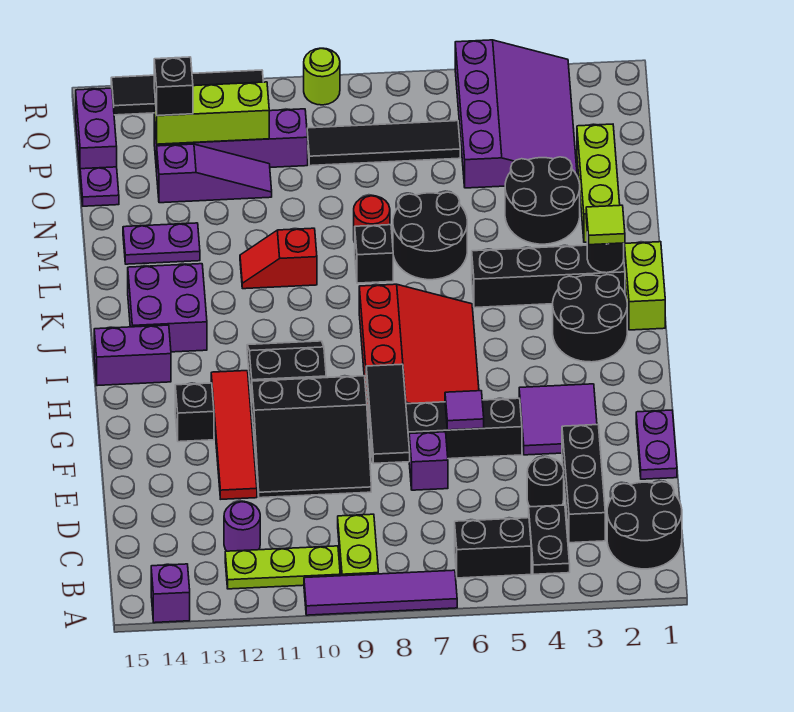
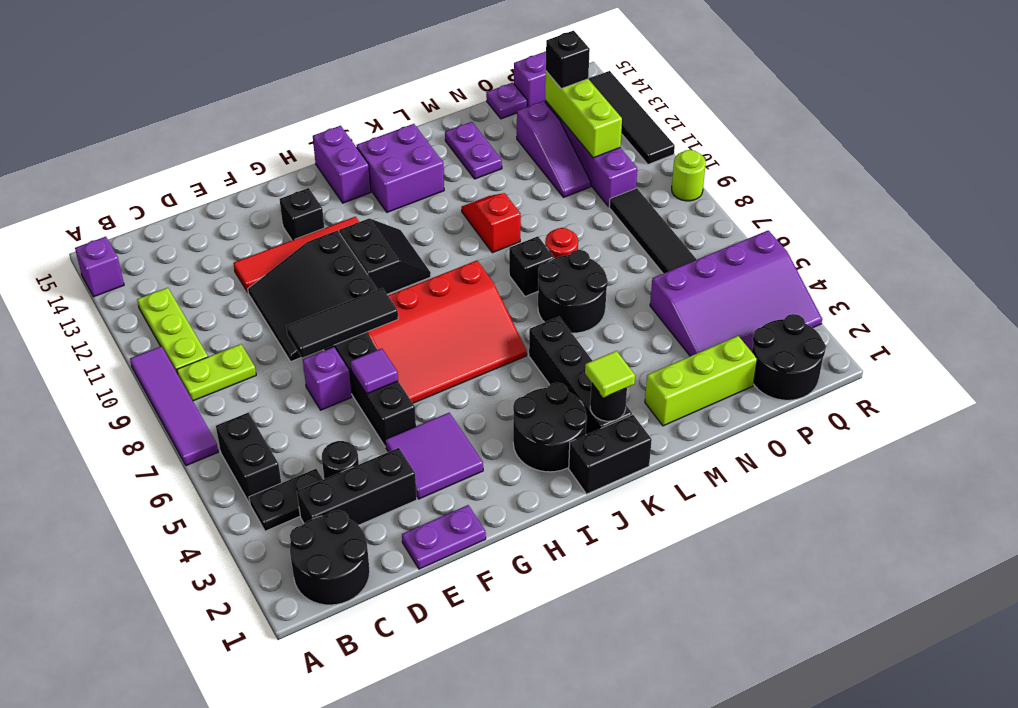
purple 1x1 round brick [224,502,260,551] -> none
lime 1x2 brick [625,242,665,330] -> black 1x2 brick [569,415,652,494]
black 2x2 round brick [505,157,580,244] -> black 2x2 round brick moved to [752,314,826,400]

